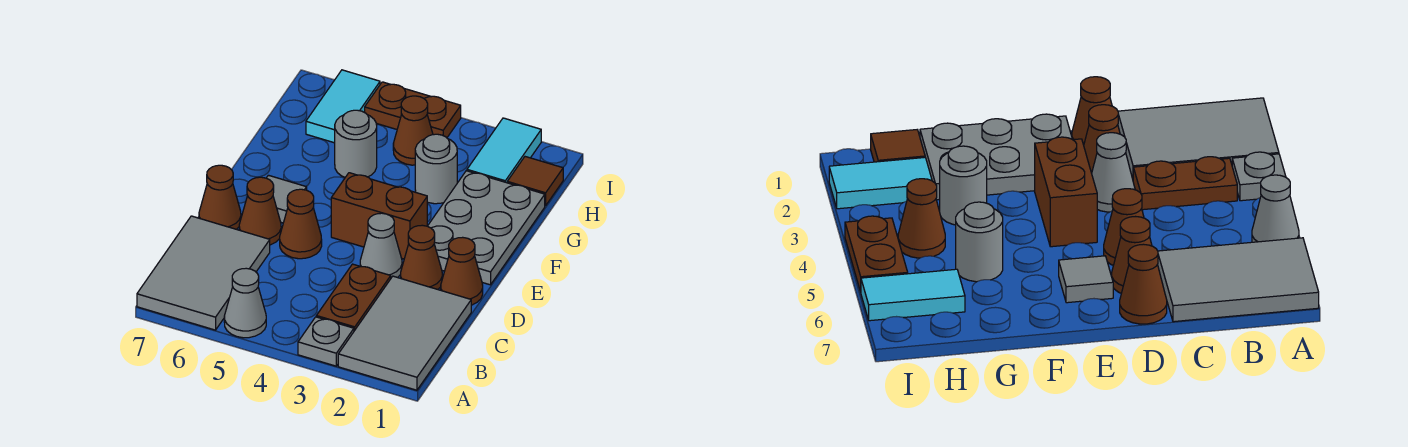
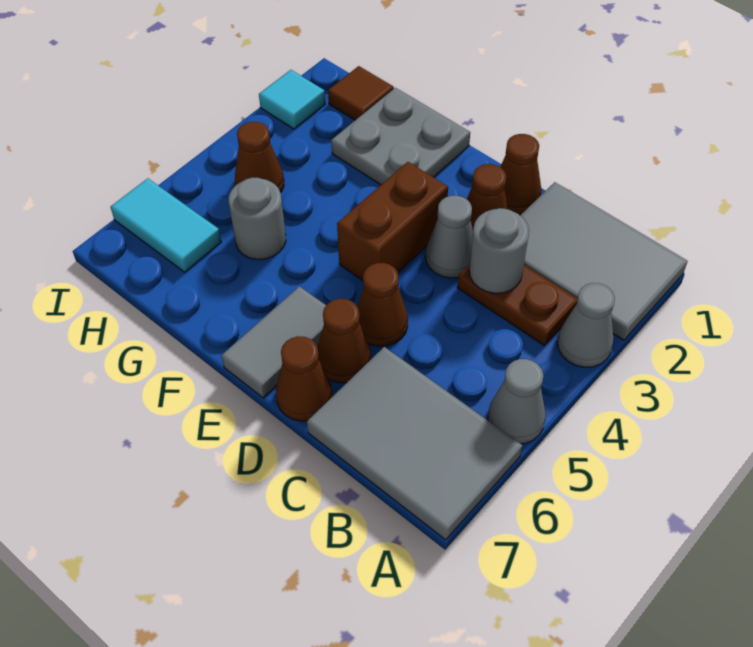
grey 1x1 plate [298,317,354,366] -> grey 1x1 cone [557,283,615,367]
grey 2x3 plate [428,171,545,285] -> grey 2x2 plate [331,88,470,185]
grey 1x1 tile [267,175,307,223] -> grey 1x2 tile [221,286,326,398]
grey 1x1 round brick [415,134,457,204] -> grey 1x1 round brick moved to [469,208,529,293]
cyan 1x2 tile [467,118,541,183] -> cyan 1x1 tile [259,70,325,129]
brown 1x2 plate [365,82,461,138] -> none

